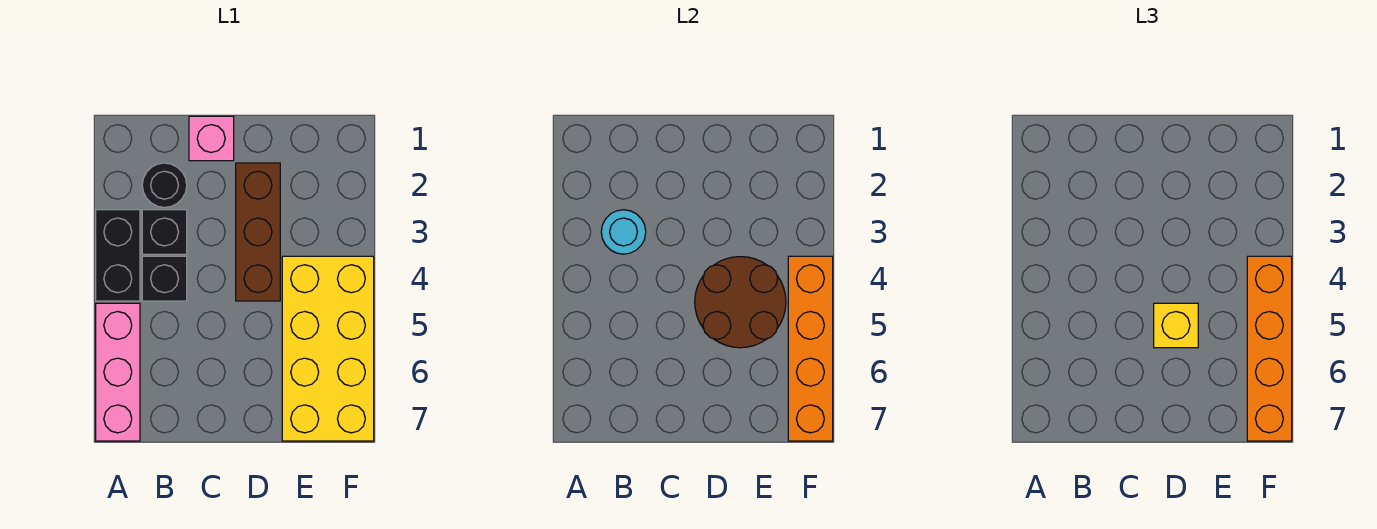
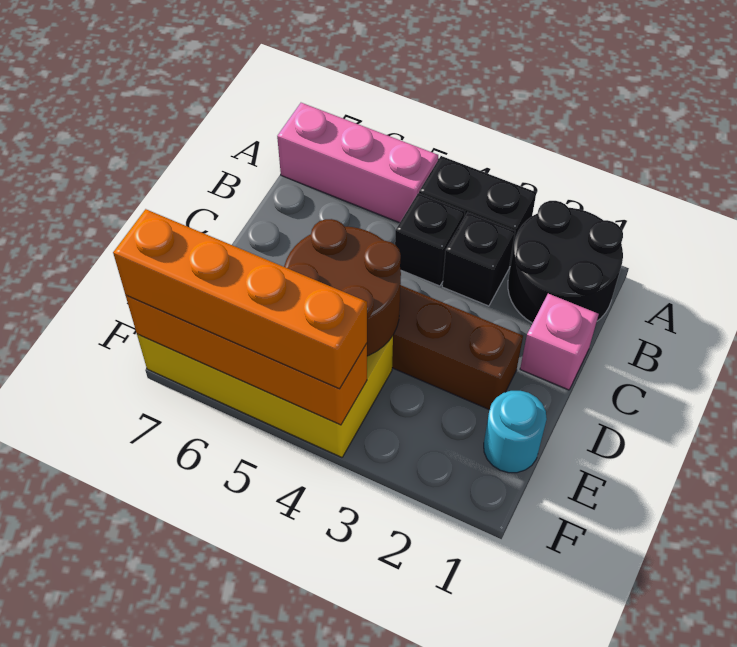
black 1x1 round brick [142,163,187,207] -> black 2x2 round brick [508,201,623,323]
cyan 1x1 round brick [601,210,646,254] -> cyan 1x1 round brick moved to [484,391,547,473]
yellow 1x1 brick [1154,303,1198,348] -> none

